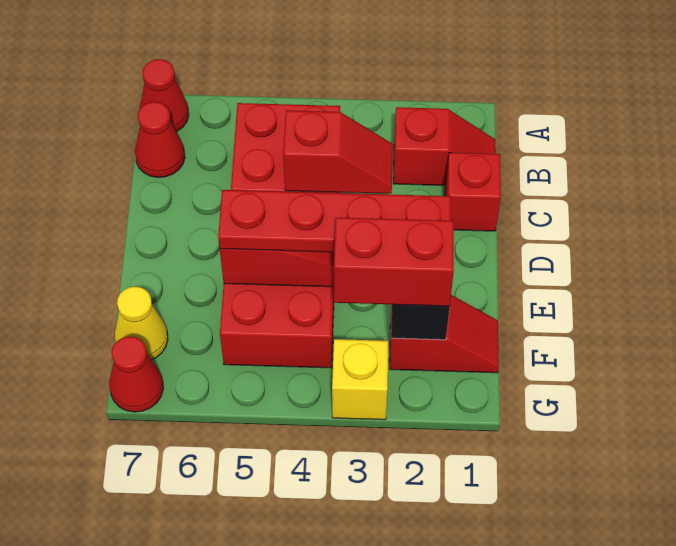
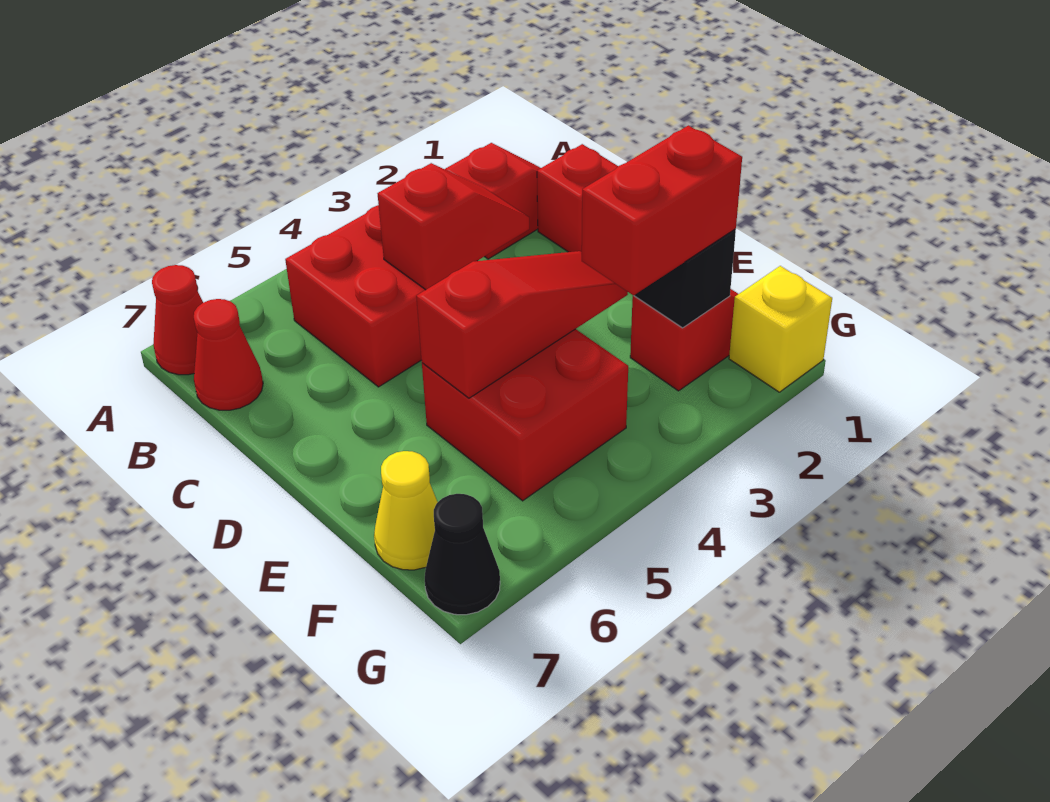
red 1x4 plate [218,190,451,252] -> none
yellow 1x1 brick [332,339,389,420] -> yellow 1x1 brick moved to [729,266,832,392]
red 1x1 cone [109,336,163,412] -> black 1x1 cone [425,494,500,615]

